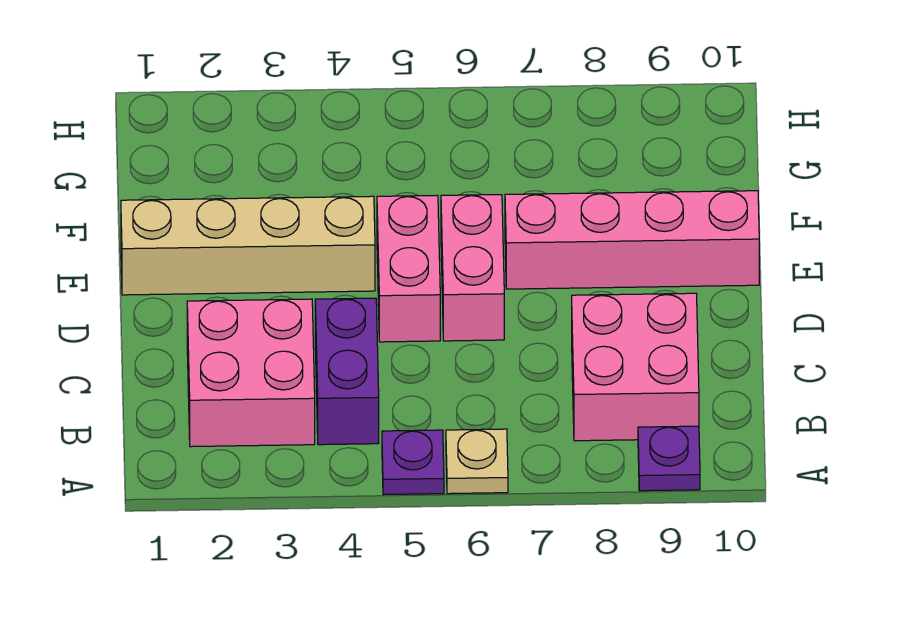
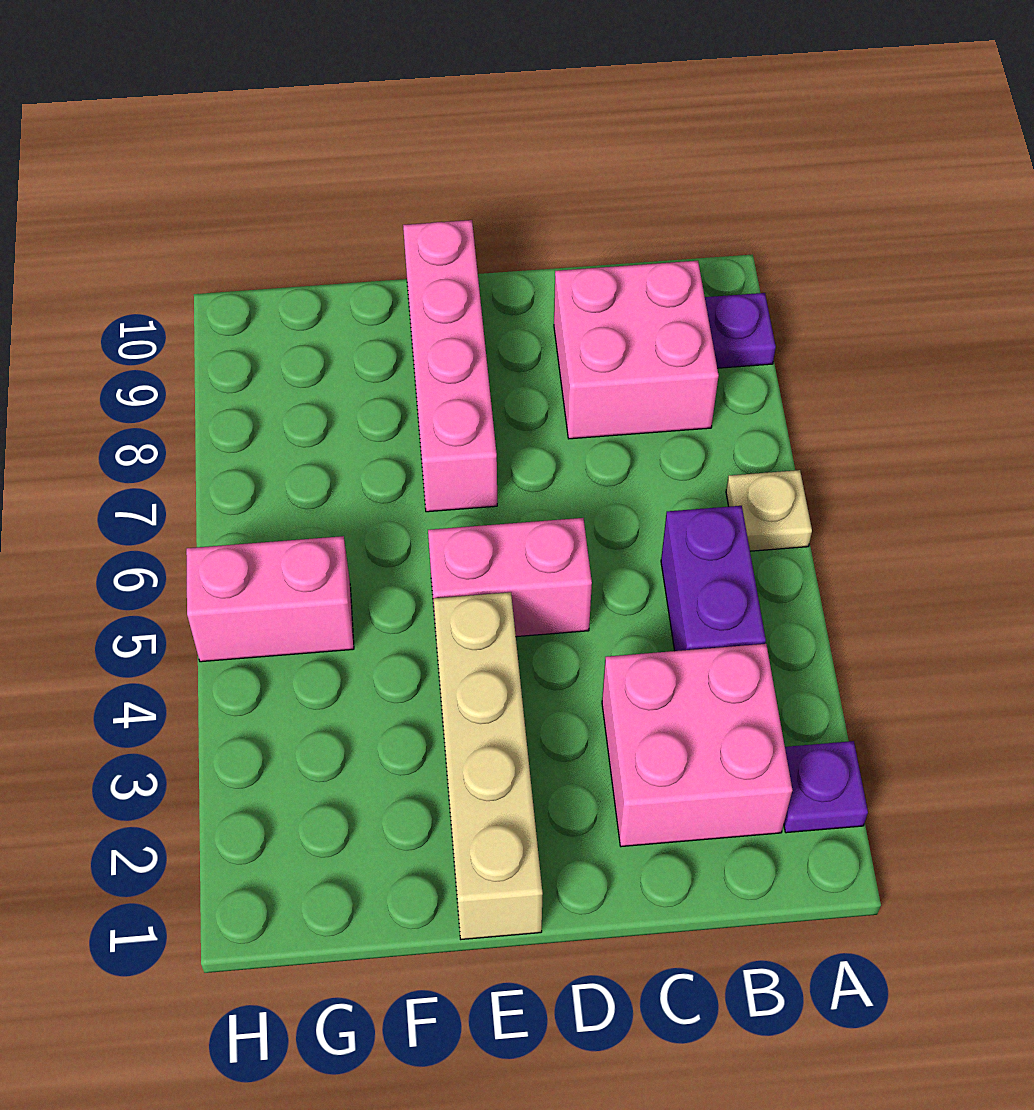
purple 1x1 plate [382,430,444,495] -> purple 1x1 plate moved to [784,741,868,833]
purple 1x2 brick [315,298,379,445] -> purple 1x2 brick turned to [661,506,766,651]
pink 1x2 brick [441,195,504,341] -> pink 1x2 brick moved to [186,536,354,662]

